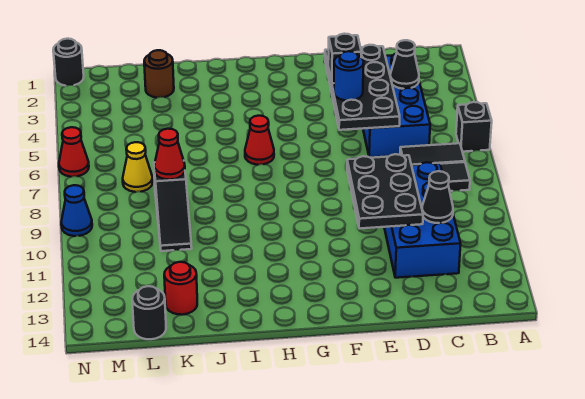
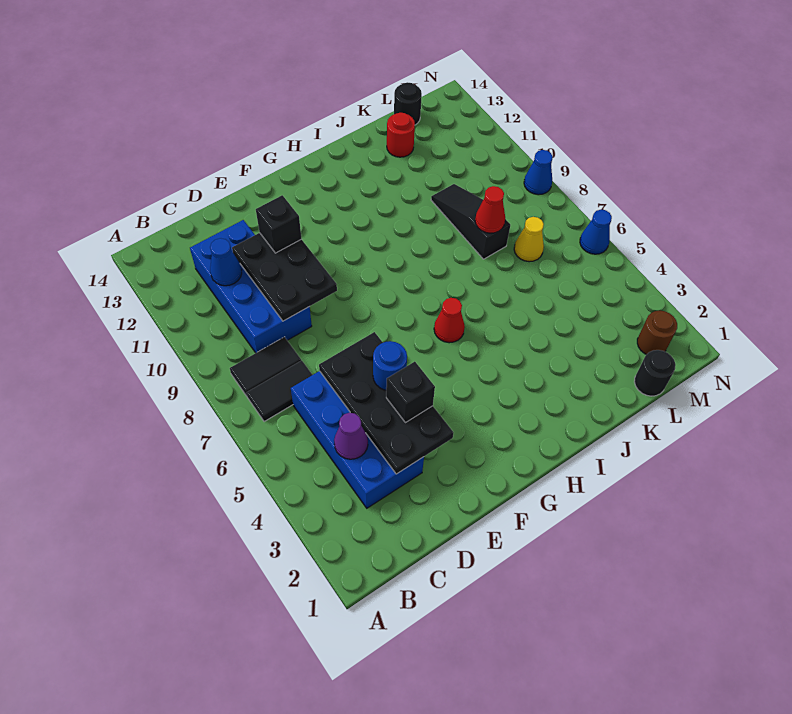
black 1x1 brick [456,102,492,152] -> black 1x1 brick moved to [256,195,302,253]
black 1x1 cone [390,40,419,89] -> purple 1x1 cone [334,413,368,459]
black 1x1 cone [422,171,453,223] -> blue 1x1 cone [210,238,242,286]
brown 1x1 round brick [144,50,174,98] -> brown 1x1 round brick moved to [637,311,677,355]
black 1x1 round brick [53,39,84,86] -> black 1x1 round brick moved to [634,350,676,396]
red 1x1 cone [59,127,89,177] -> blue 1x1 cone [580,210,612,254]

